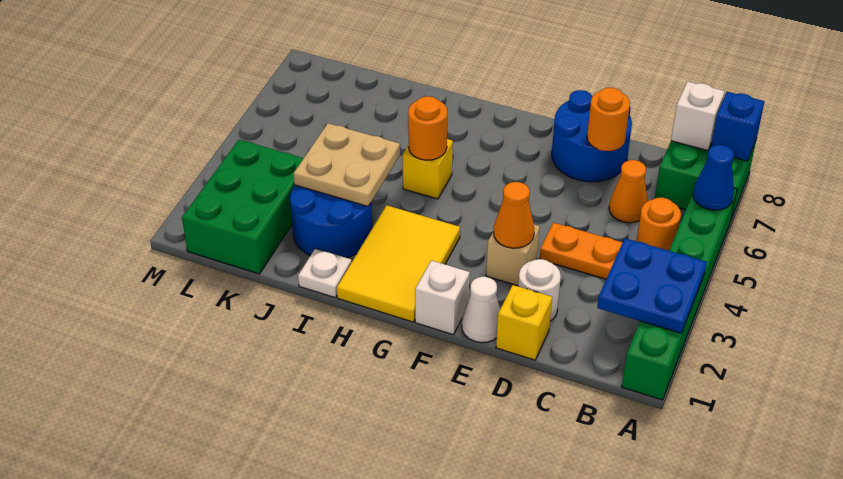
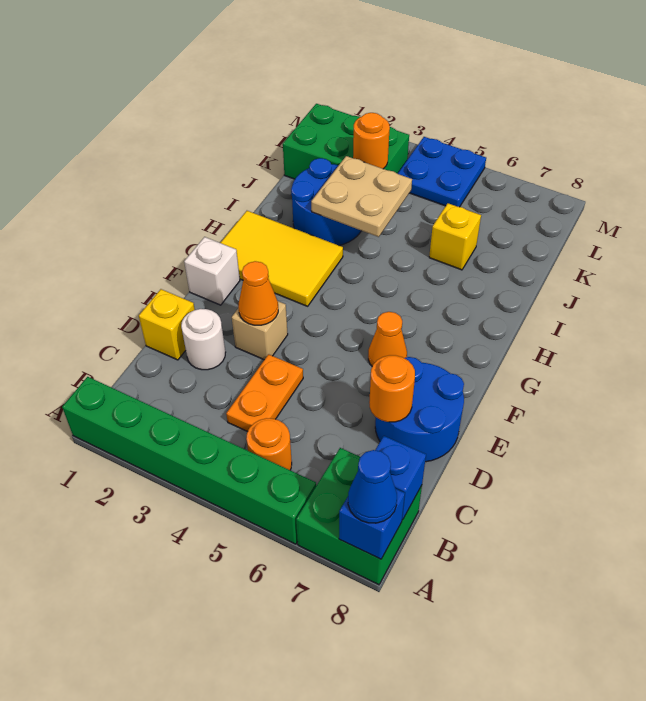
blue 2x2 plate [597,238,707,333] -> blue 2x2 plate moved to [398,137,486,207]
blue 1x1 cone [693,145,734,210] -> blue 1x1 cone moved to [348,450,397,523]
white 1x1 brick [671,81,725,151] -> blue 1x1 brick [376,436,426,520]
orange 1x1 cone [609,160,648,223] -> orange 1x1 cone moved to [368,312,407,366]
white 1x1 cone [462,277,500,343] -> none
yellow 1x1 brick [403,139,453,199] -> yellow 1x1 brick moved to [429,203,481,270]
orange 1x1 round brick [408,96,447,160] -> orange 1x1 round brick moved to [353,113,390,169]
white 1x1 plate [298,248,352,298] -> none

